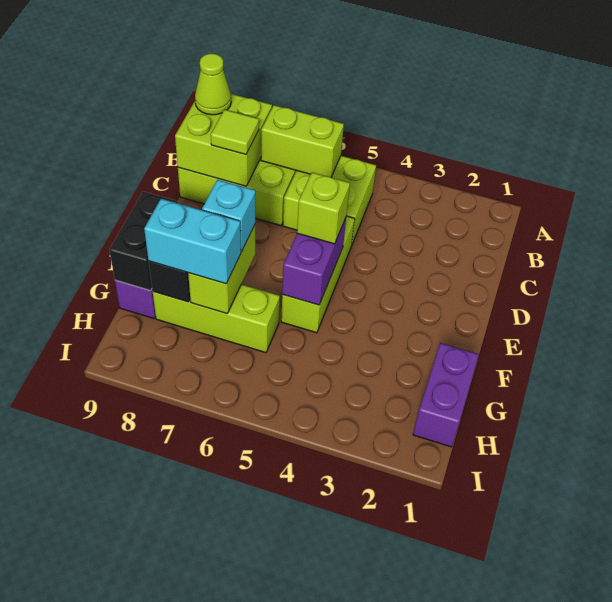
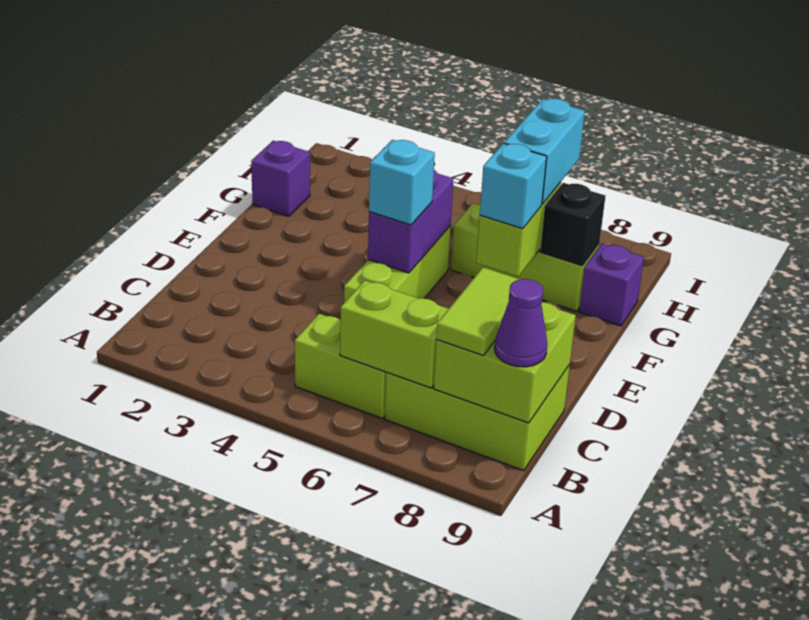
lime 2x2 brick [283,156,376,244] -> lime 1x2 brick [295,314,387,419]
lime 1x1 cone [195,54,231,115] -> purple 1x1 cone [495,279,547,367]
lime 1x1 tile [211,110,259,155] -> lime 1x2 tile [436,267,520,355]
lime 1x1 brick [297,172,350,244] -> cyan 1x1 brick [369,140,435,225]
black 1x2 brick [109,192,179,291] -> none
purple 1x2 brick [413,343,479,447] -> purple 1x1 brick [251,141,310,216]
cyan 1x2 brick [144,199,241,284] -> cyan 1x2 brick turned to [504,99,585,204]

